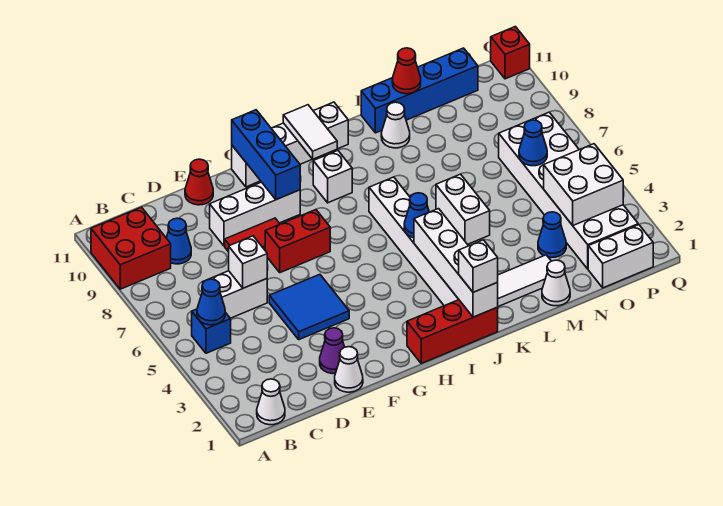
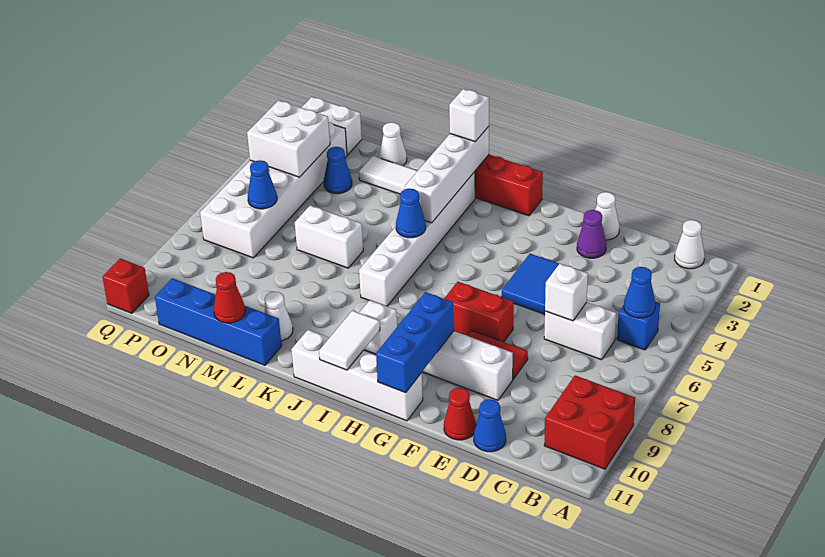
blue 1x1 cone [166,218,191,264] -> blue 1x1 cone moved to [474,399,506,452]
white 1x2 brick [436,174,490,244] -> white 1x2 brick turned to [295,205,363,268]

